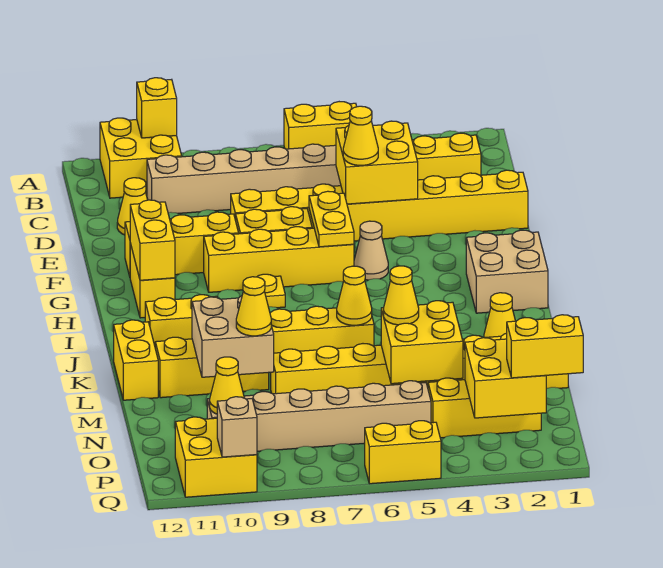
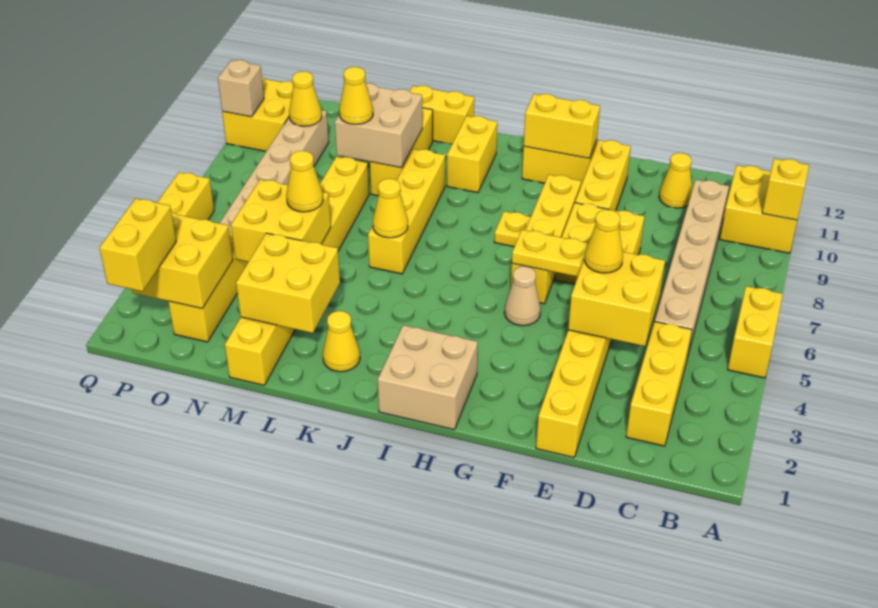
none -> yellow 2x2 brick [236,233,340,333]

